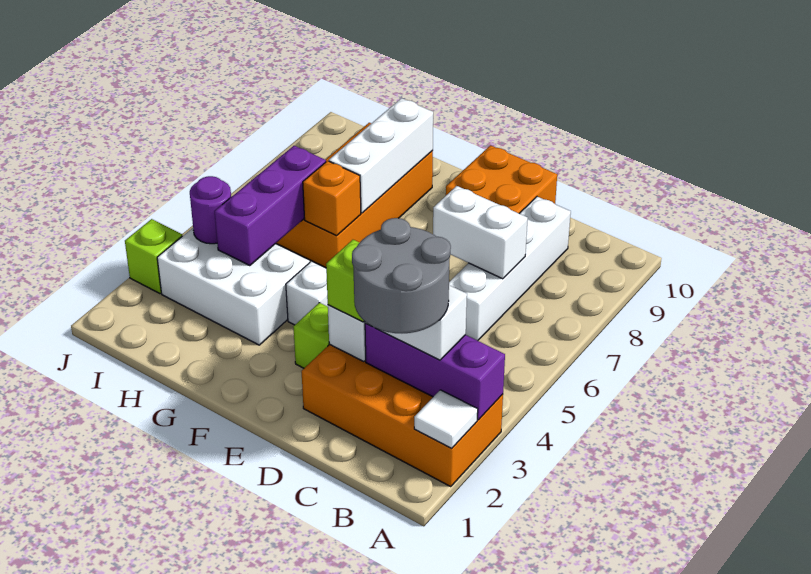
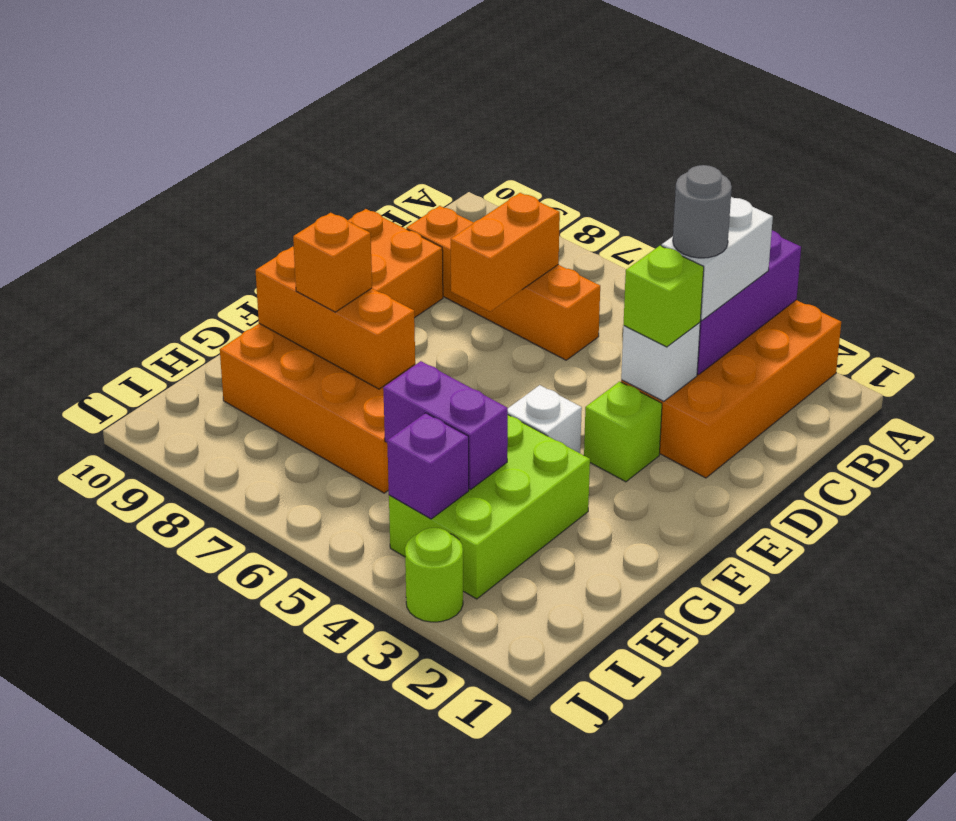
white 1x1 tile [414,390,478,448] -> none
grey 2x2 round brick [352,218,451,333] -> grey 1x1 round brick [673,165,732,258]
white 1x4 brick [449,197,571,341] -> orange 1x4 brick [407,206,600,360]
white 1x2 brick [433,186,528,279] -> orange 1x2 brick [451,193,560,311]
white 2x3 brick [157,228,310,345] -> lime 2x3 brick [389,415,590,599]
orange 1x1 brick [303,161,361,236] -> orange 1x1 brick moved to [293,213,372,312]
white 1x3 brick [329,98,433,213] -> orange 1x3 brick [256,247,415,389]
purple 1x3 brick [215,146,326,266] -> purple 1x2 brick [383,361,508,489]
purple 1x1 round brick [190,176,231,244] -> purple 1x1 brick [387,413,469,519]
lime 1x1 brick [125,219,182,294] -> lime 1x1 round brick [405,528,463,622]

